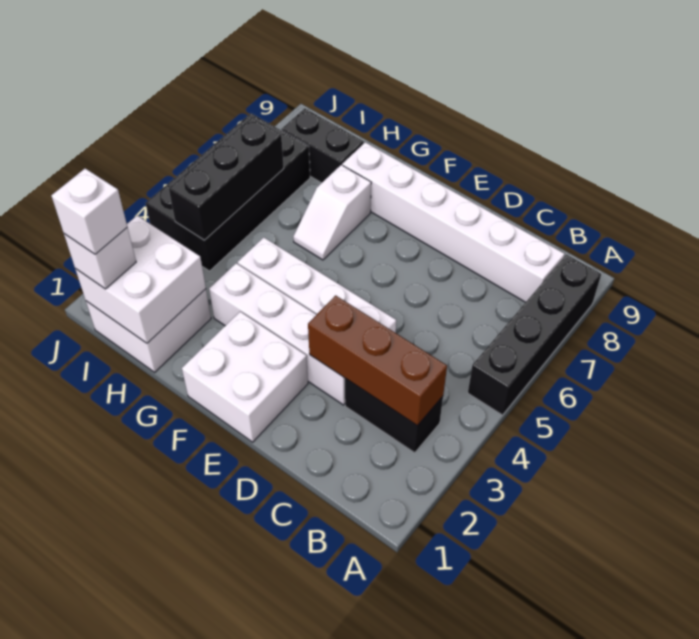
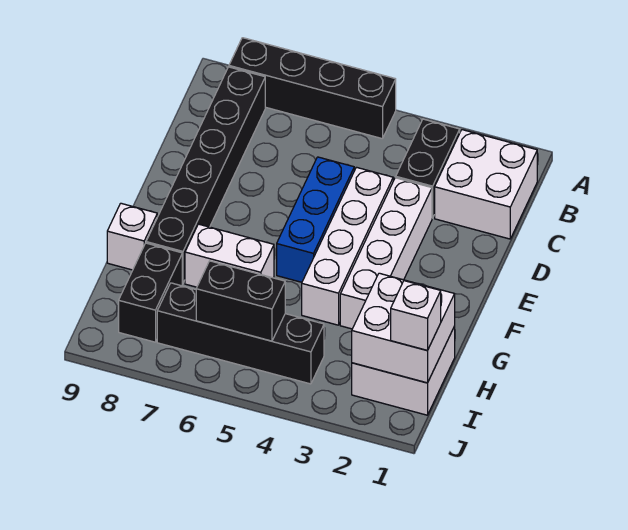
brown 1x3 brick [308,296,447,425] -> none
white 1x6 brick [342,142,564,302] -> black 1x6 brick [146,67,265,283]
none -> blue 1x3 brick [277,157,355,282]
white 2x2 brick [182,312,308,442] -> white 2x2 brick moved to [435,130,537,239]
white 1x2 slope [293,165,371,260] -> white 1x2 brick [185,224,274,287]
white 1x1 brick [52,168,127,254] -> white 1x1 brick moved to [107,203,157,270]
black 2x4 brick [146,113,310,271] -> black 1x4 brick [157,283,324,384]
black 1x3 brick [169,118,284,240] -> black 1x2 brick [196,261,285,341]

